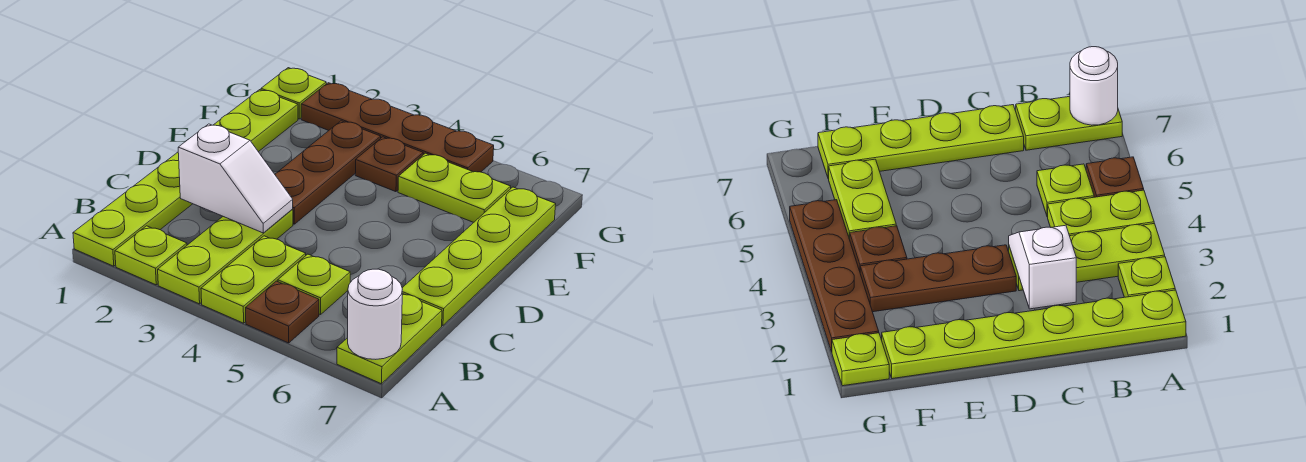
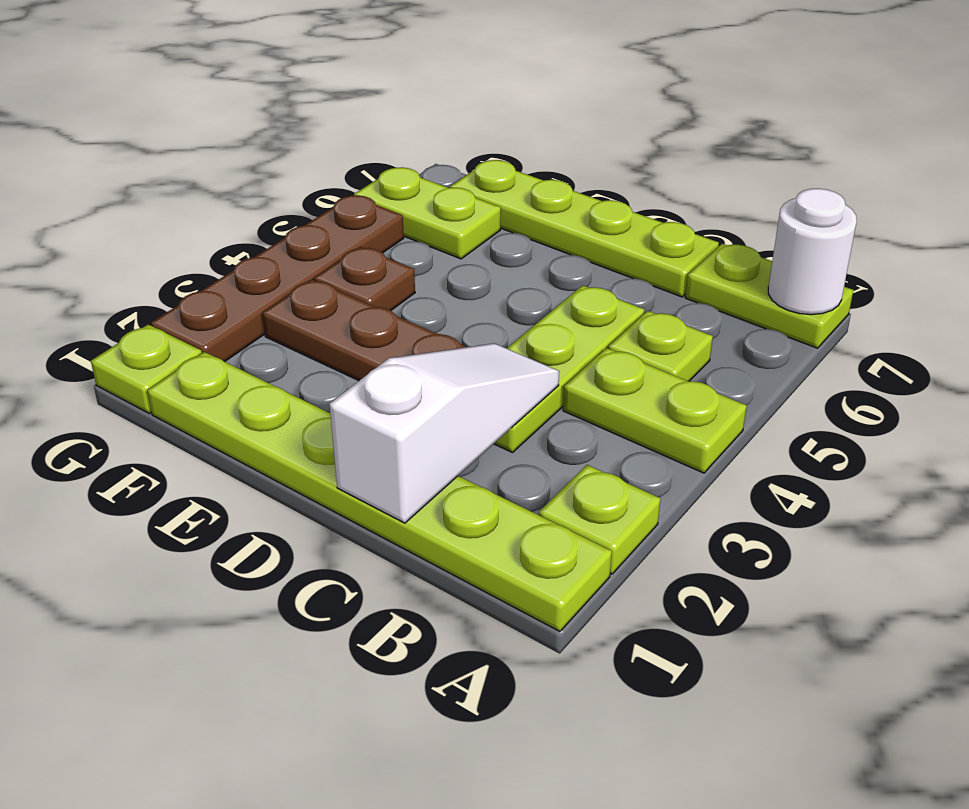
lime 1x3 plate [158,209,293,304] -> lime 1x3 plate turned to [494,285,644,453]
brown 1x1 plate [246,281,319,343] -> none
white 1x2 slope [178,124,293,233] -> white 1x3 slope [330,343,559,523]
lime 1x2 plate [398,153,511,222] -> lime 1x2 plate turned to [354,167,501,259]

